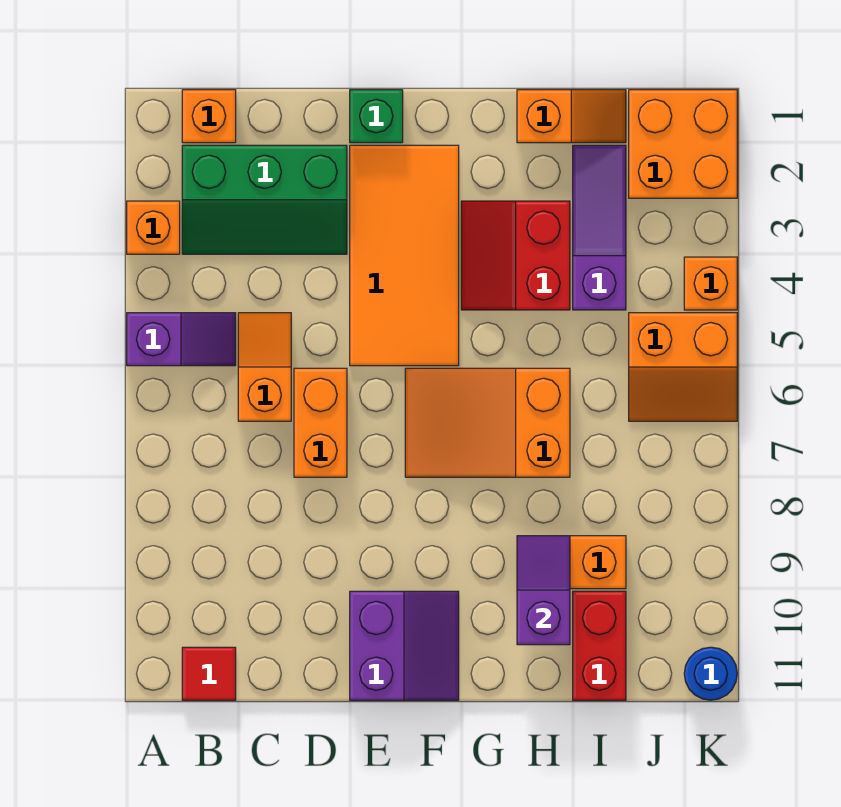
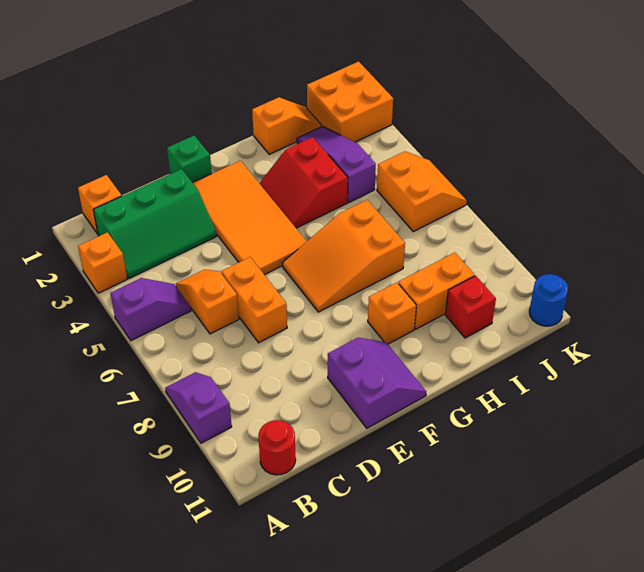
red 1x1 tile [182,647,236,700] -> red 1x1 round brick [258,420,296,475]
purple 1x2 slope [517,536,570,645] -> purple 1x2 slope moved to [165,372,232,443]
red 1x2 brick [573,591,626,700] -> red 1x1 brick [445,276,496,338]
orange 2x2 slope [629,313,737,421] -> orange 2x2 slope turned to [377,151,467,232]
orange 1x1 brick [684,257,737,310] -> orange 1x1 brick moved to [368,282,416,344]

